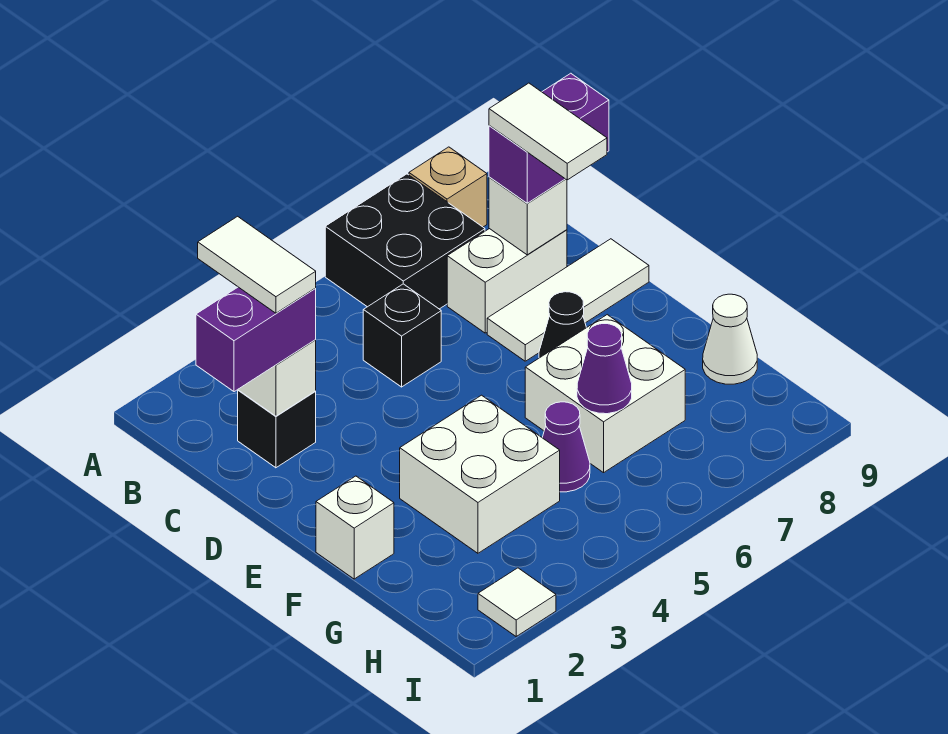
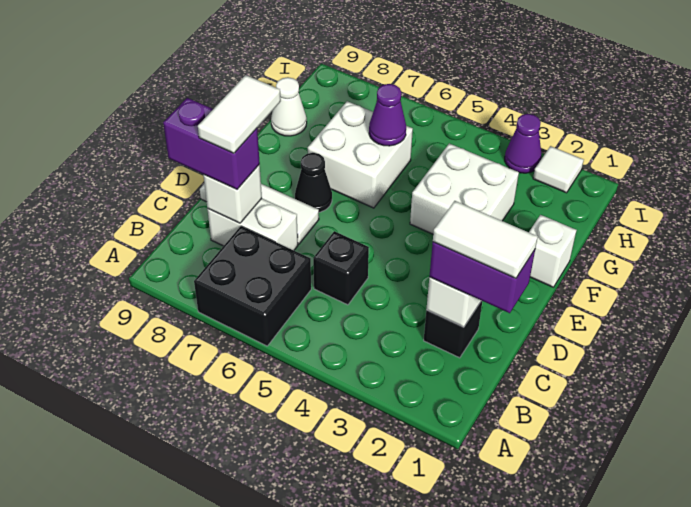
tan 1x1 brick [409,147,487,227] -> none
white 1x2 tile [198,216,316,313] -> white 1x2 tile turned to [433,201,538,278]
purple 1x1 cone [542,402,590,492] -> purple 1x1 cone moved to [505,114,542,173]

